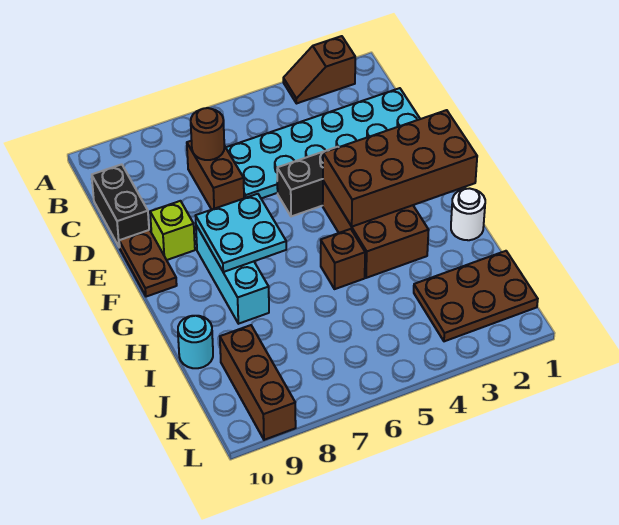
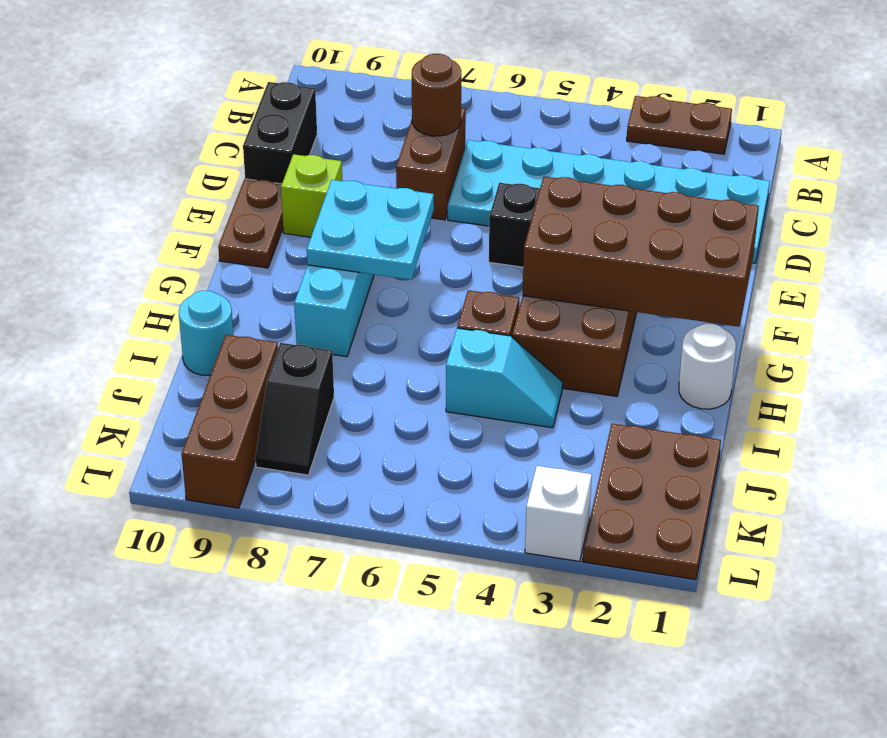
brown 1x2 slope [283,36,355,104] -> brown 1x2 plate [627,96,732,154]
none -> cyan 1x2 slope [446,328,563,428]
brown 2x3 plate [414,251,538,341] -> brown 2x3 plate turned to [583,424,721,580]
none -> black 1x2 slope [255,343,334,475]
none -> white 1x1 brick [525,466,592,561]

